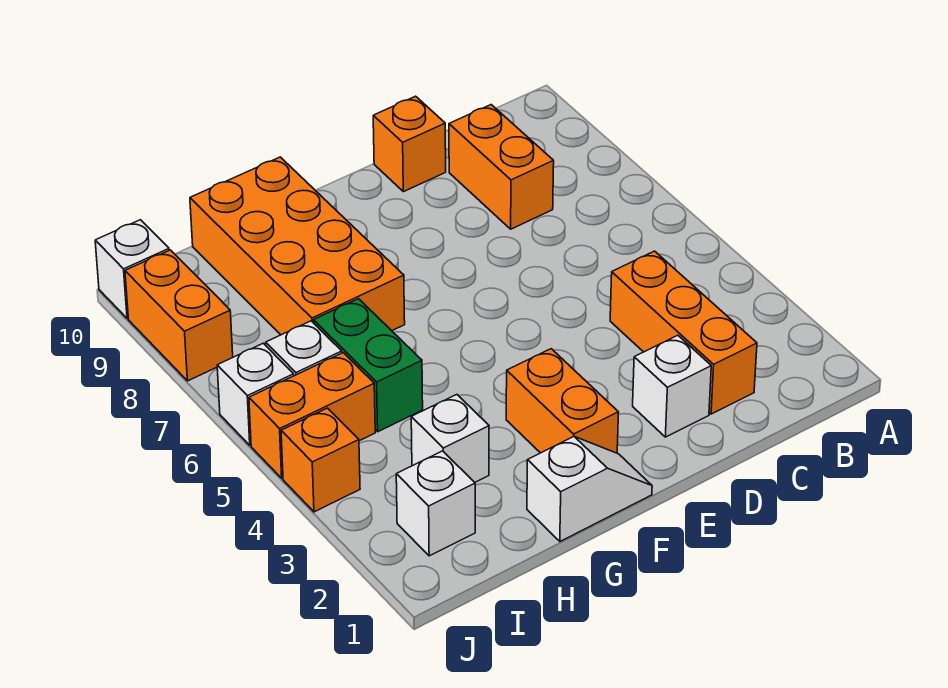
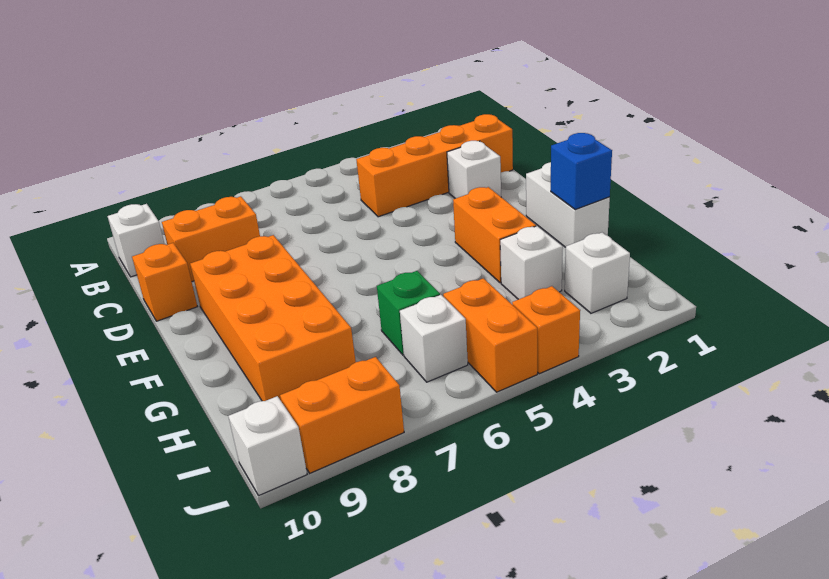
orange 1x3 brick [610,251,757,414] -> orange 1x4 brick [356,114,513,217]
white 1x2 slope [527,437,652,541] -> white 1x2 brick [526,162,610,247]
orange 1x2 brick [506,349,619,453] -> orange 1x2 brick turned to [453,187,536,283]
none -> blue 1x1 brick [551,133,612,210]
orange 2x4 brick [190,157,405,335] -> orange 2x4 brick turned to [190,235,356,401]
green 1x2 brick [314,299,423,432] -> green 1x1 brick [377,271,440,355]
white 1x1 brick [217,343,294,445] -> white 1x1 brick moved to [108,204,165,277]

